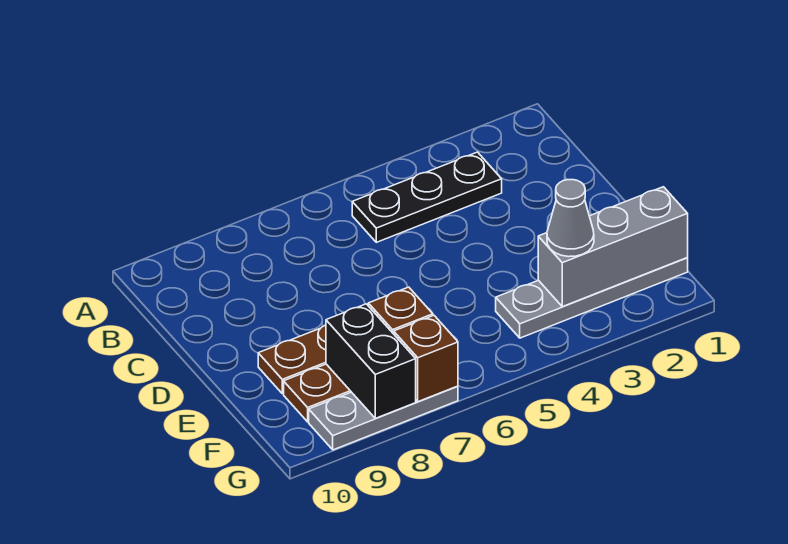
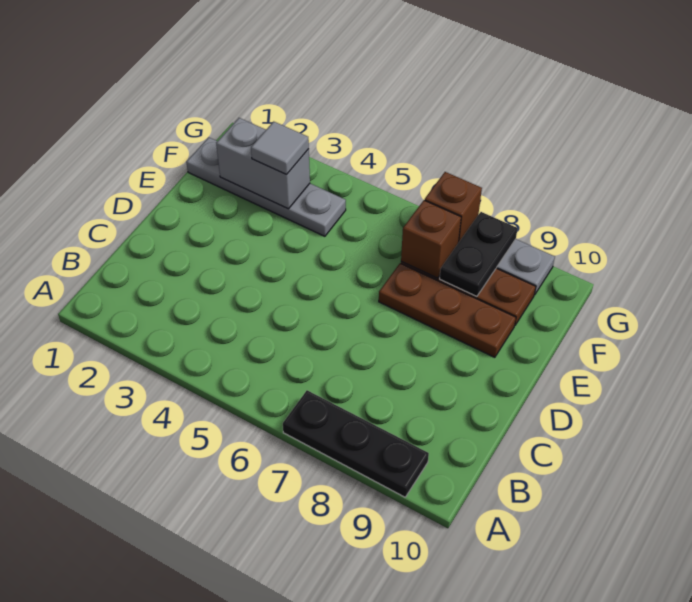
black 1x3 plate [352,152,502,242] -> black 1x3 plate moved to [283,390,429,497]
grey 1x3 brick [538,187,688,307] -> grey 1x2 brick [216,118,310,209]
grey 1x1 cone [547,180,594,257] -> grey 1x1 tile [251,122,309,175]
black 1x2 brick [326,304,416,418] -> black 1x2 plate [440,212,518,297]

